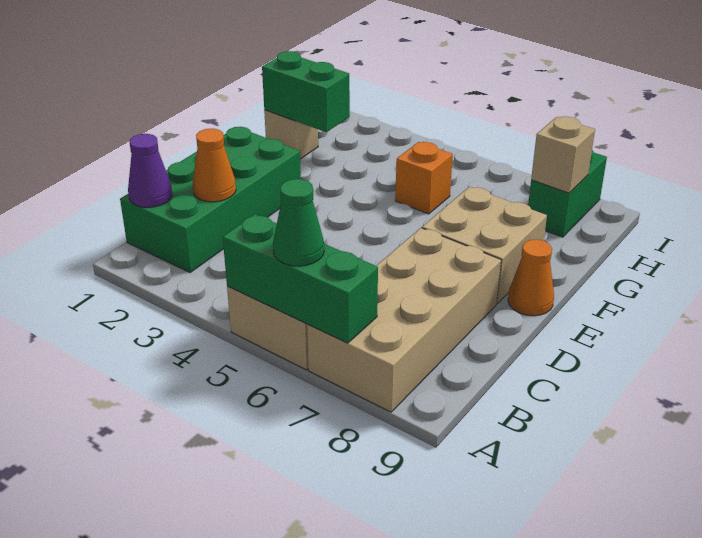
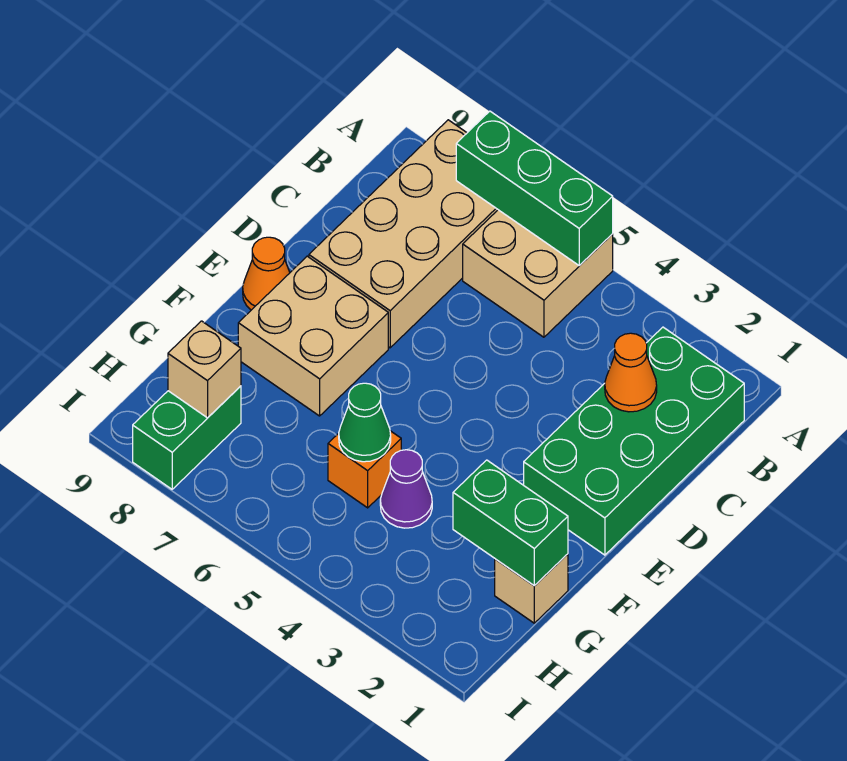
green 1x1 cone [273,179,324,266] -> green 1x1 cone moved to [339,383,391,462]
purple 1x1 cone [128,134,172,207] -> purple 1x1 cone moved to [380,450,432,528]

